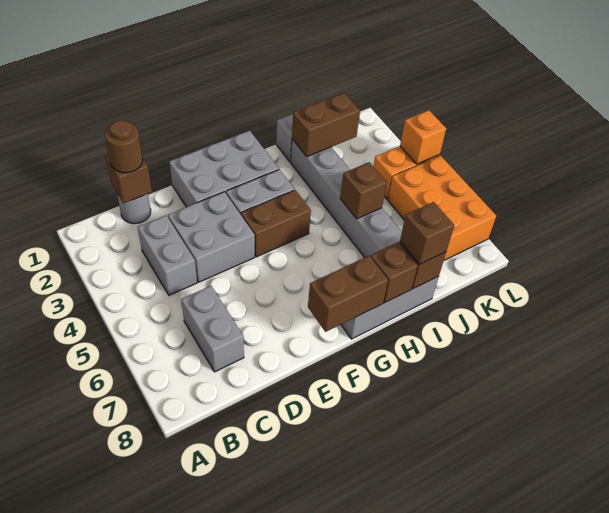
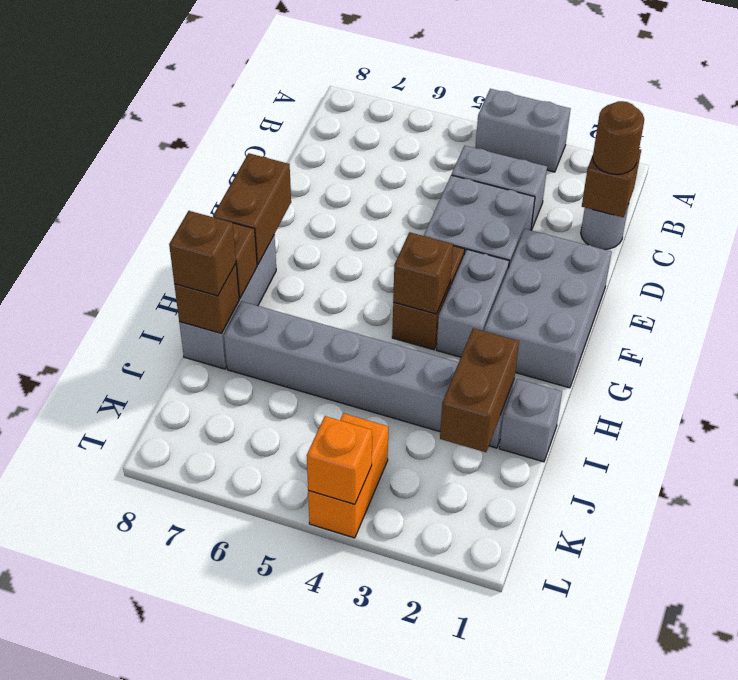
grey 1x2 brick [181,286,244,372] -> grey 1x2 brick moved to [475,89,571,172]
brown 1x1 brick [340,162,387,219] -> brown 1x1 brick moved to [393,232,453,314]
orange 2x3 brick [388,156,496,260] -> none

